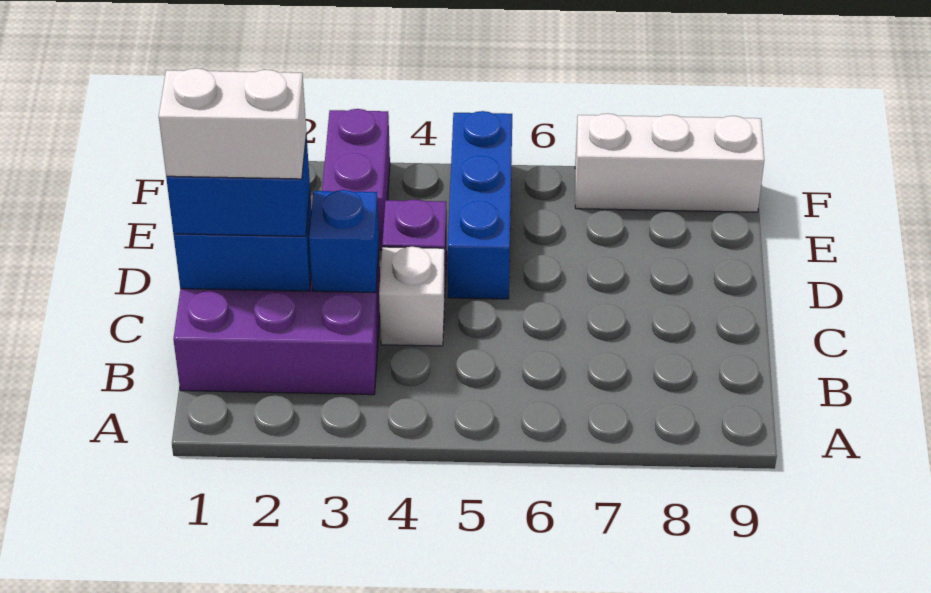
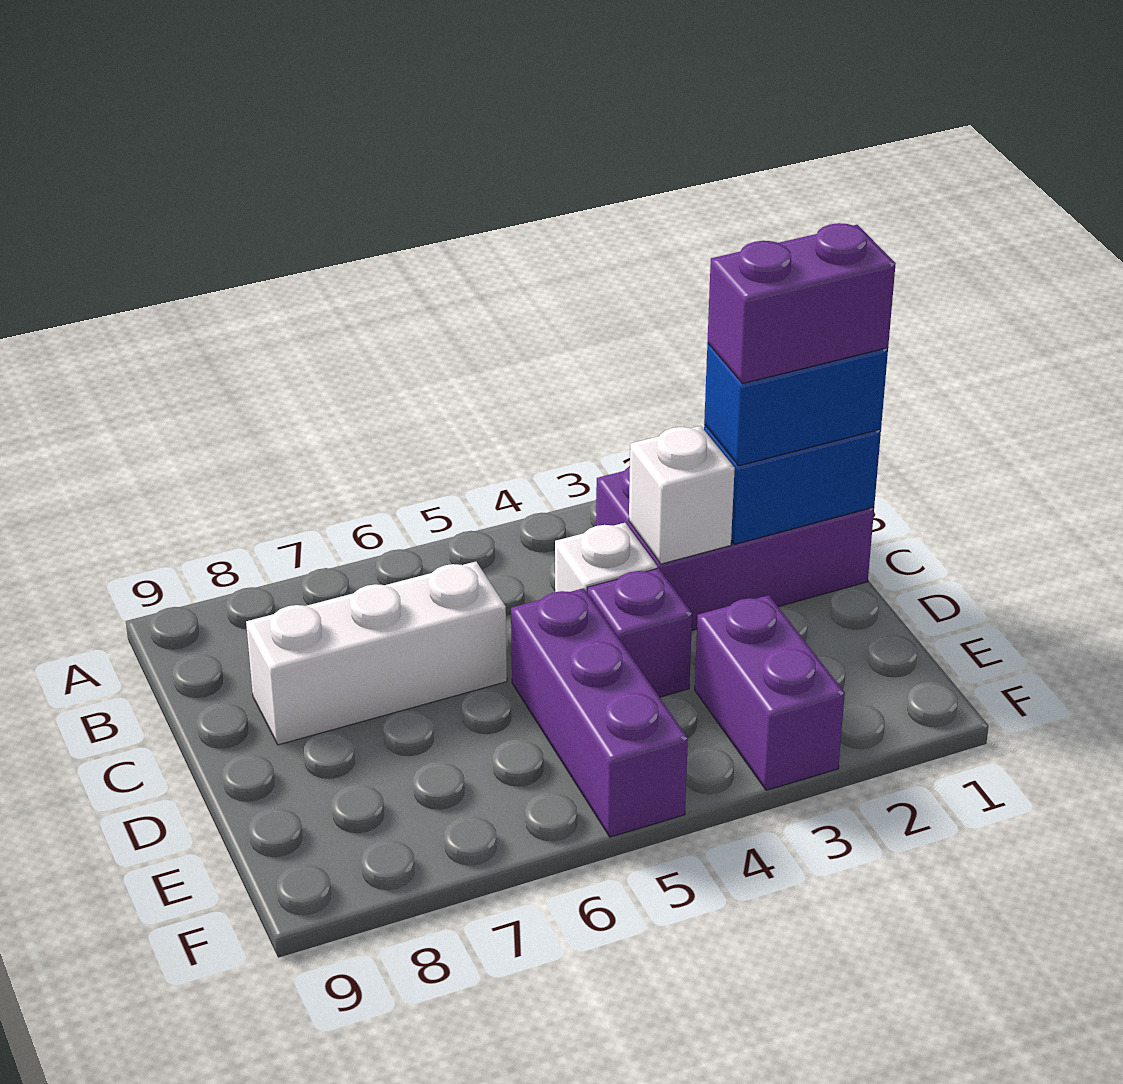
white 1x2 brick [159,68,306,179] -> purple 1x2 brick [707,223,896,383]
blue 1x1 brick [309,190,379,293] -> white 1x1 brick [629,426,735,564]
blue 1x3 brick [448,111,512,299] -> purple 1x3 brick [511,588,688,837]
white 1x3 brick [575,113,764,212] -> white 1x3 brick moved to [246,562,507,745]

